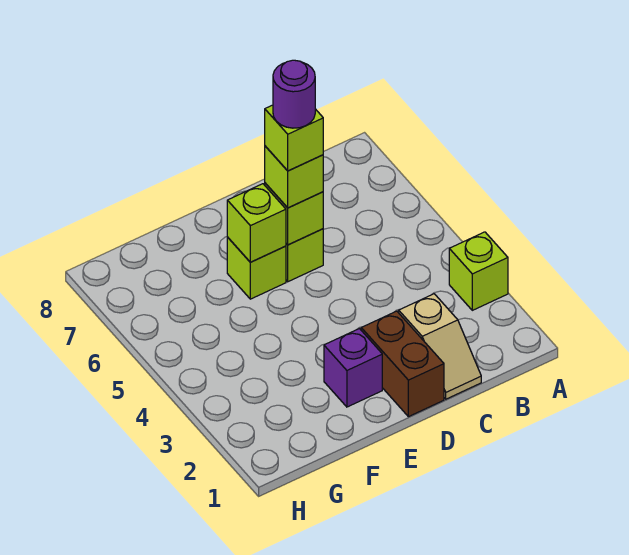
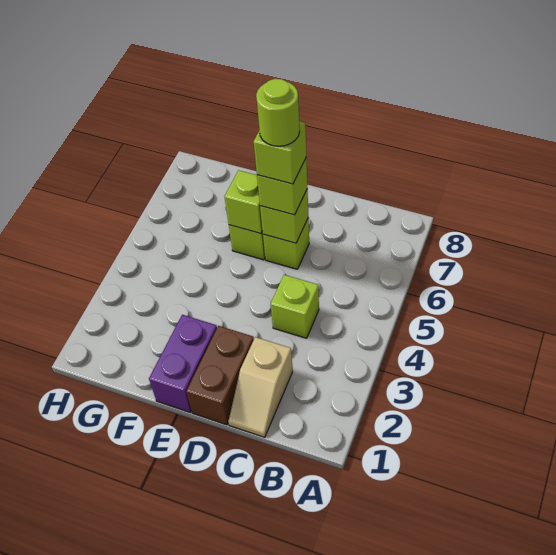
lime 1x1 brick [449,232,508,310] -> lime 1x1 brick moved to [271,275,319,338]
purple 1x1 round brick [273,60,315,128] -> lime 1x1 round brick [256,79,300,146]
purple 1x1 brick [324,329,382,407] -> purple 1x2 brick [149,315,217,412]

